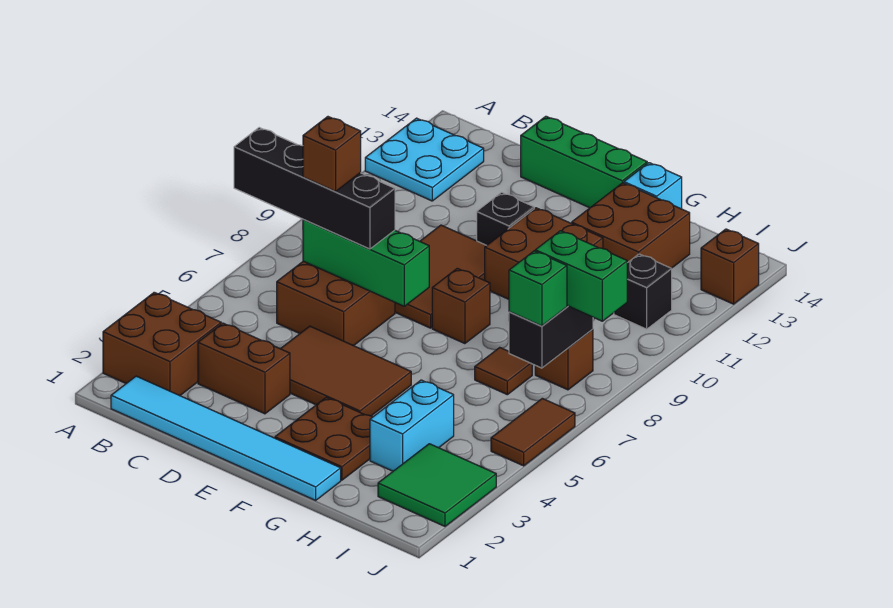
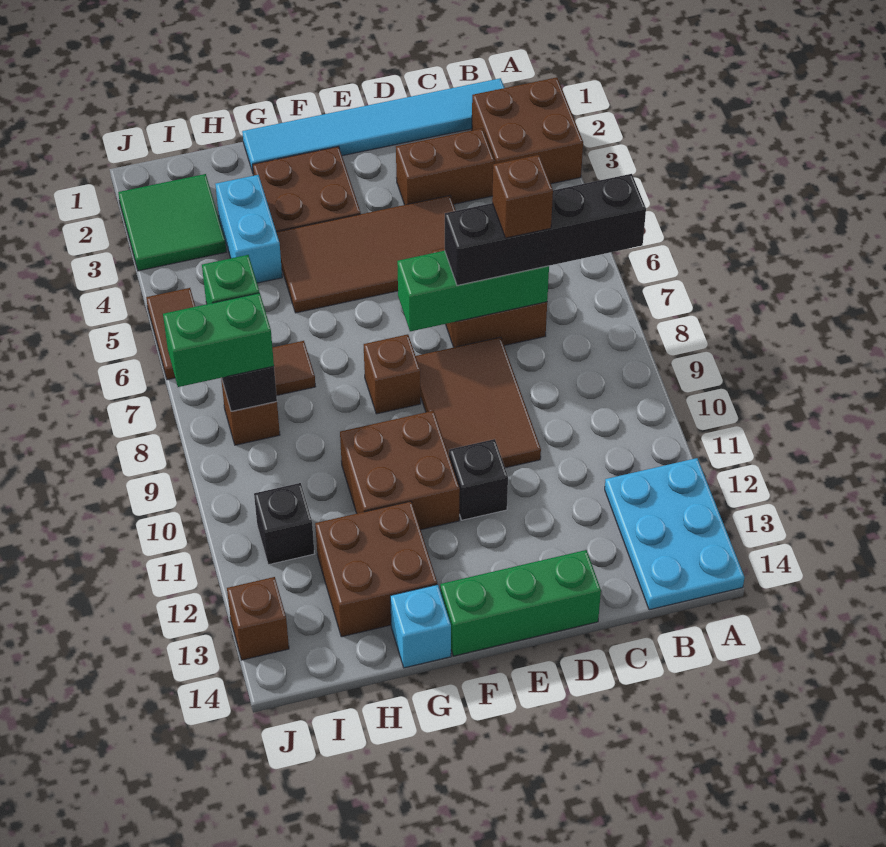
cyan 2x2 plate [365,118,484,201] -> cyan 2x3 plate [605,458,745,610]
brown 2x3 tile [281,326,411,416] -> brown 2x4 tile [276,196,456,313]

